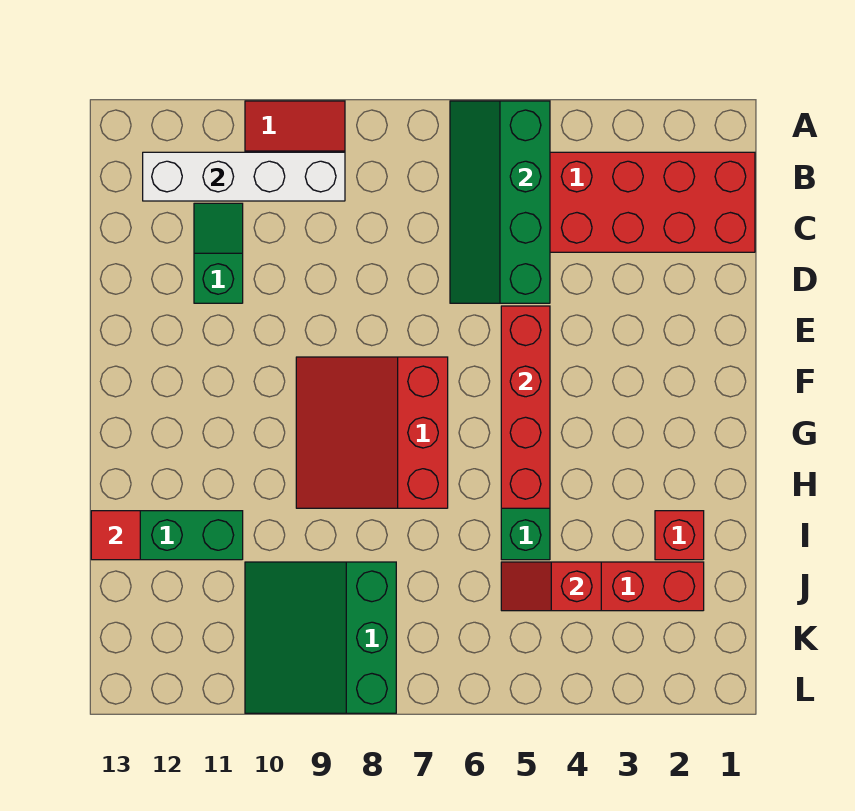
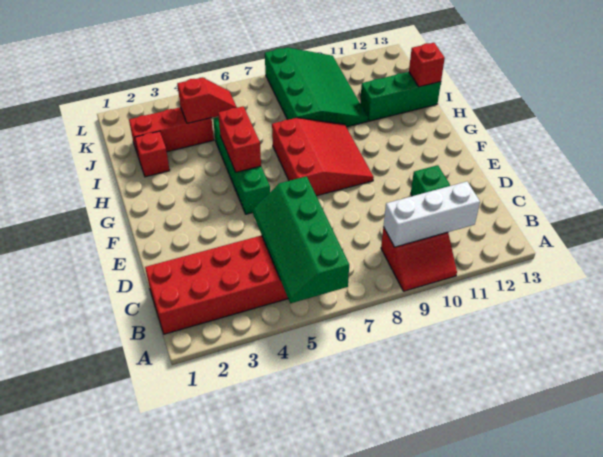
green 2x4 slope [450,101,550,303] -> green 2x4 slope turned to [253,176,349,303]
white 1x4 brick [143,152,345,201] -> white 1x3 brick [384,182,480,247]
red 1x4 brick [501,306,550,508] -> red 1x2 brick [218,106,261,172]
red 1x1 tile [91,511,140,560] -> red 1x1 brick [409,43,445,87]
green 3x3 slope [245,562,396,713] -> green 3x4 slope [265,47,368,127]

